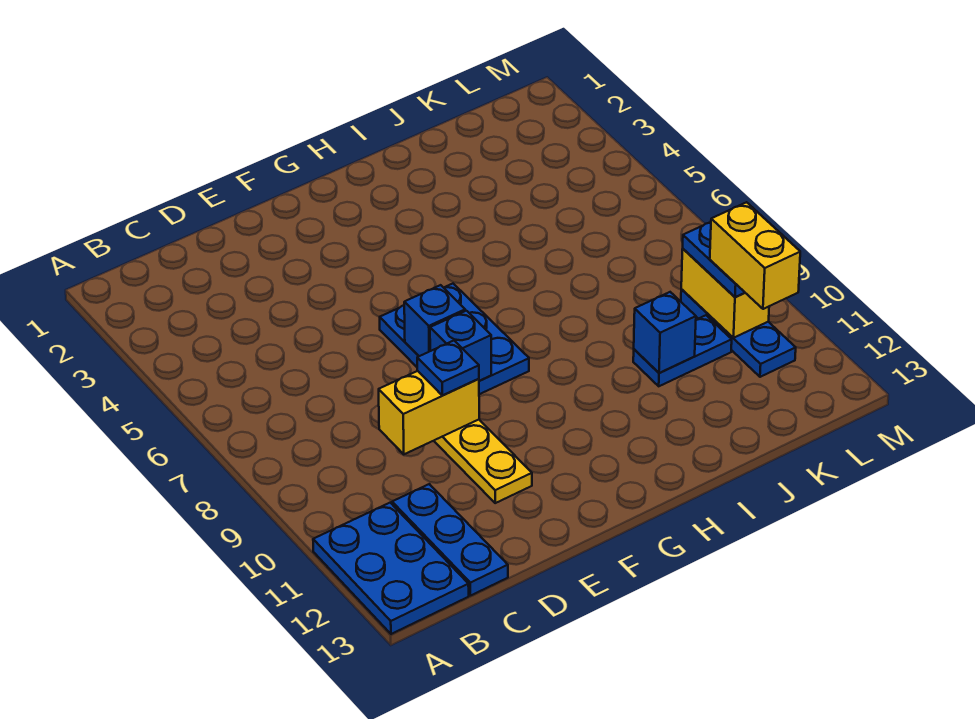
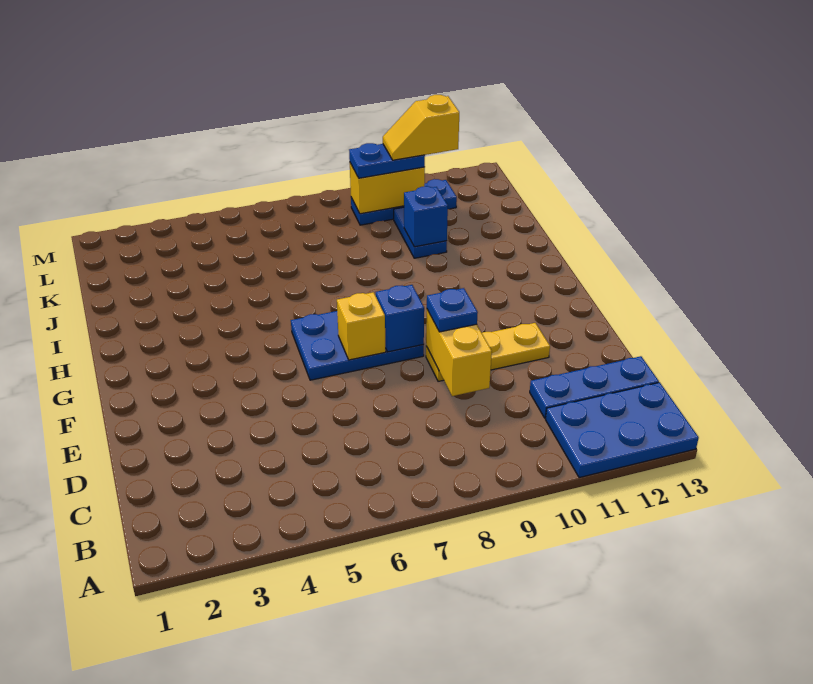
blue 1x1 brick [404,285,465,356] -> yellow 1x1 brick [337,292,386,360]
yellow 1x2 brick [710,202,800,309] -> yellow 1x2 slope [383,95,459,160]

